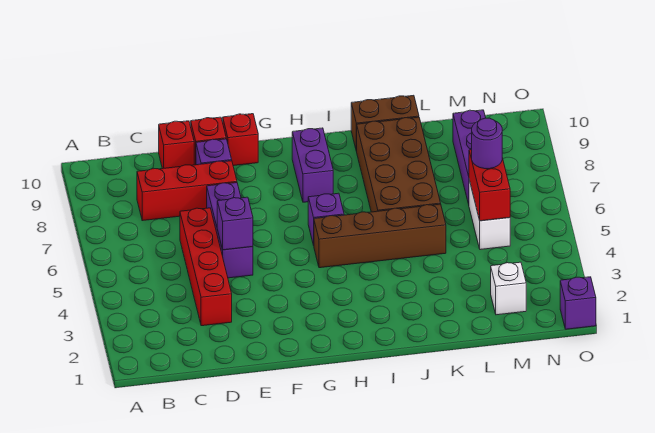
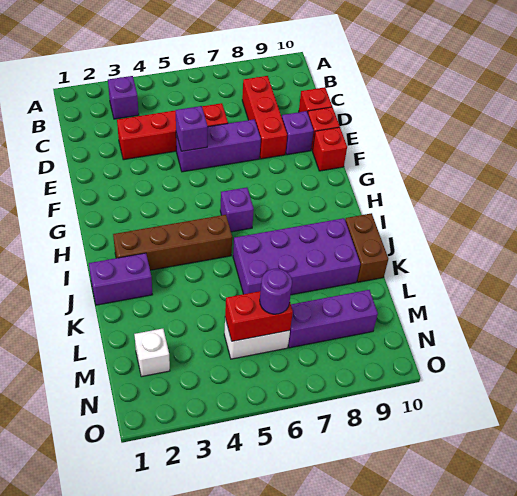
brown 1x4 brick [314,204,446,268] -> brown 1x4 brick turned to [113,215,232,270]
purple 1x2 brick [292,128,333,202] -> purple 1x2 brick moved to [89,253,153,305]
brown 2x4 brick [357,117,441,212] -> purple 2x4 brick [233,218,360,295]
purple 1x1 brick [560,277,596,329] -> purple 1x1 brick moved to [108,76,139,119]

